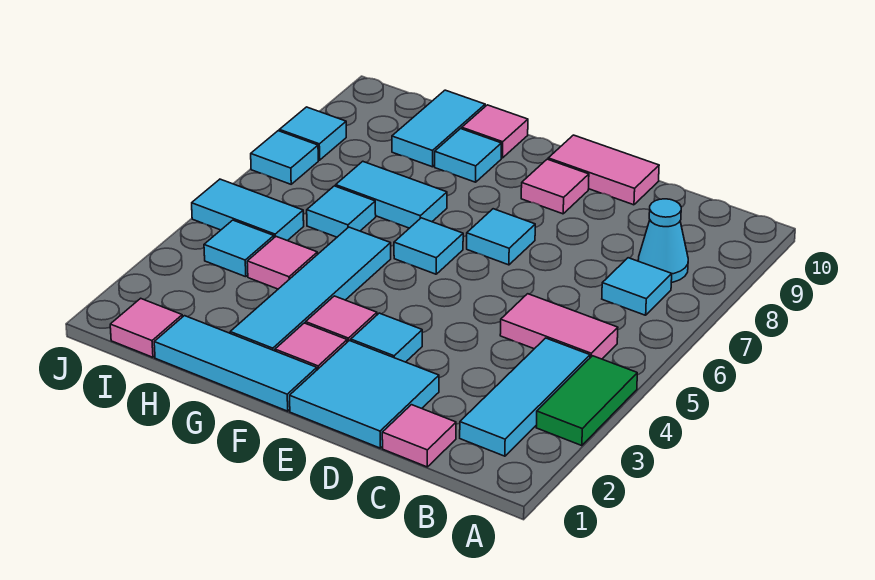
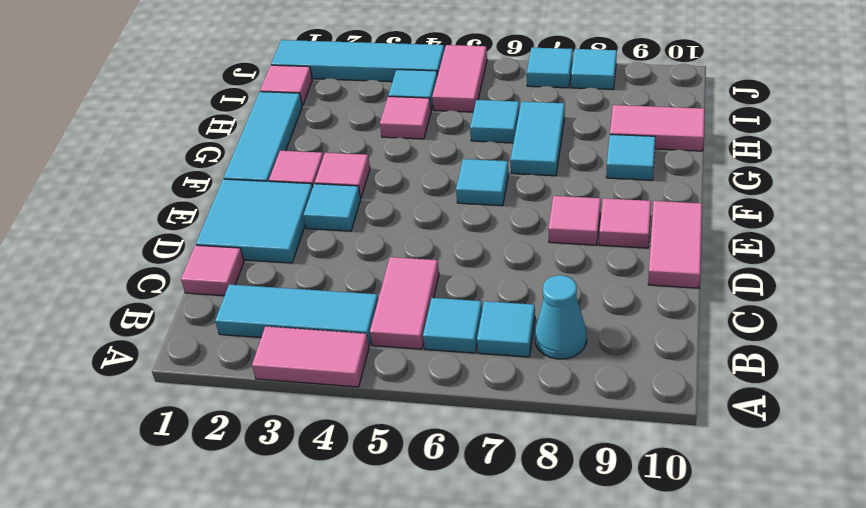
green 1x2 tile [536,356,637,446] -> pink 1x2 tile [252,326,369,387]
cyan 1x1 tile [467,209,535,265] -> cyan 1x1 tile moved to [423,298,482,353]
cyan 1x4 tile [230,227,391,351] -> cyan 1x4 tile moved to [271,40,444,82]
pink 1x1 tile [462,105,528,158] -> pink 1x1 tile moved to [548,196,601,245]
cyan 1x2 tile [392,90,485,167] -> pink 1x2 tile [610,105,705,151]
cyan 1x2 tile [192,179,304,241] -> pink 1x2 tile [432,45,487,112]

